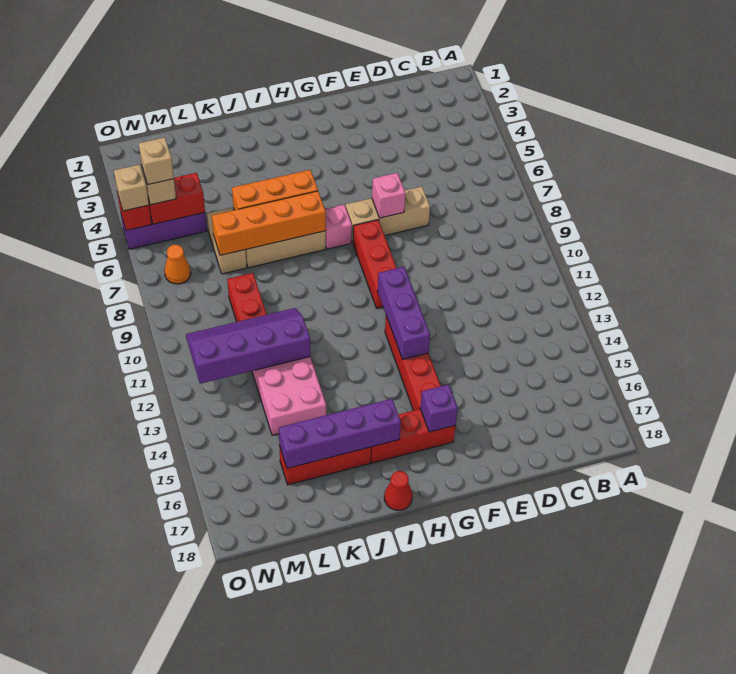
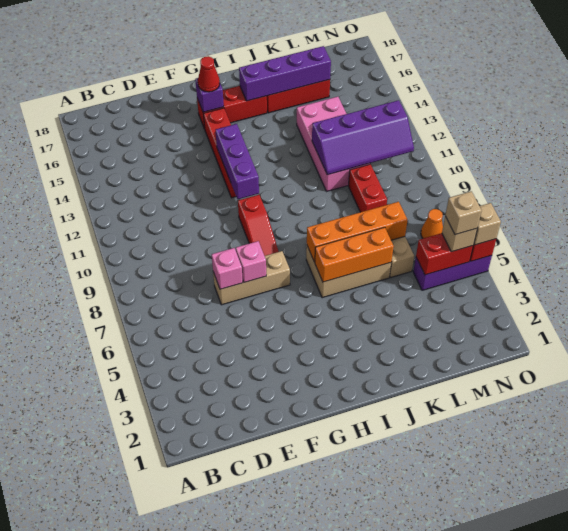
red 1x3 brick [353,220,396,308] -> red 1x3 slope [238,195,279,256]
pink 1x1 brick [325,205,352,249] -> pink 1x1 brick moved to [212,248,243,289]
red 1x1 cone [384,471,412,510] -> red 1x1 cone moved to [198,56,220,92]

